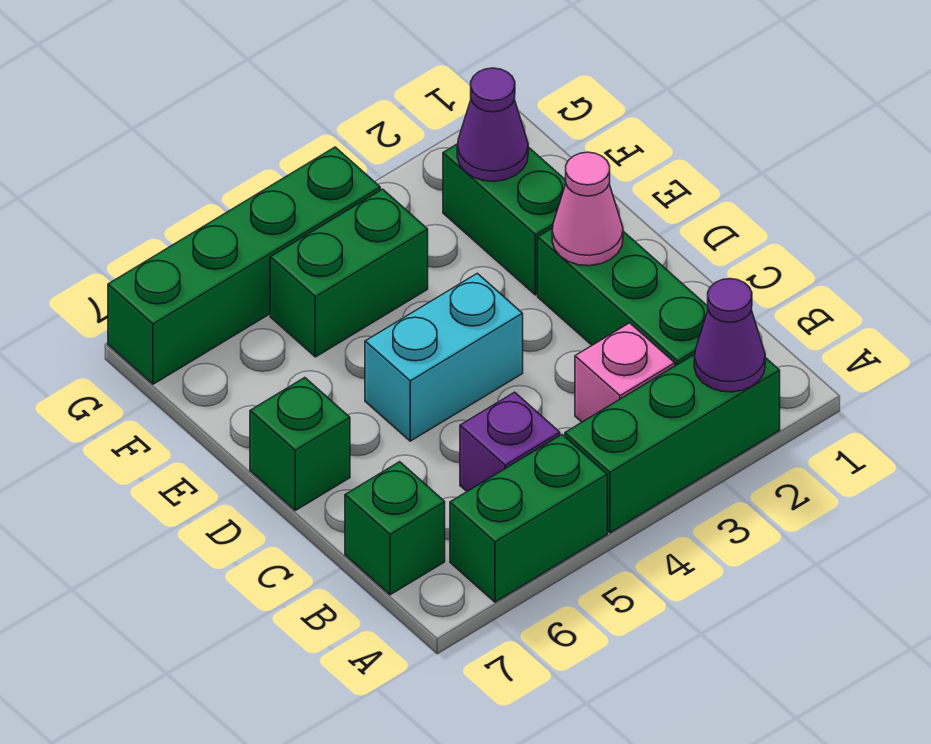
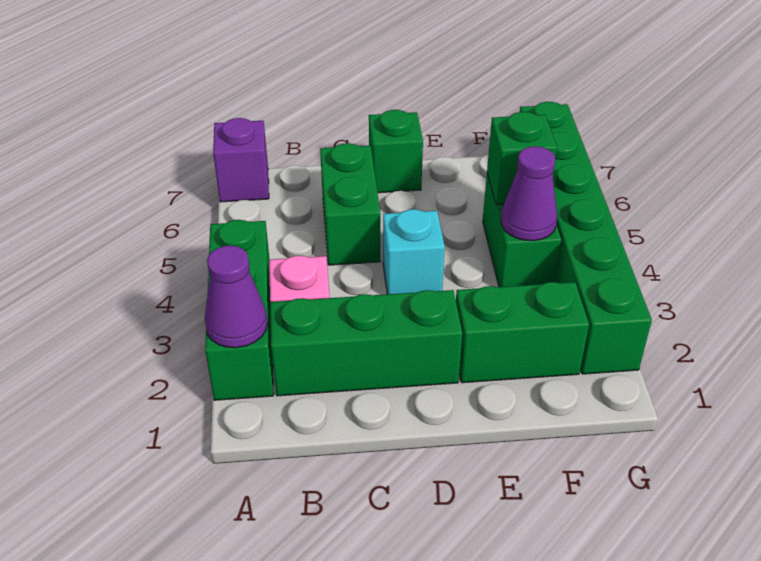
green 1x2 brick [450,435,607,602] -> green 1x2 brick moved to [320,143,380,265]
purple 1x1 brick [460,392,560,491] -> purple 1x1 brick moved to [213,118,269,202]
green 1x1 brick [345,462,445,595] -> green 1x1 brick moved to [487,112,557,205]
pink 1x1 cone [552,152,623,266] -> none
cyan 1x2 brick [365,273,523,441] -> cyan 1x1 brick [383,209,445,294]
purple 1x1 cone [457,68,528,181] -> purple 1x1 cone moved to [501,146,557,241]
green 1x4 brick [108,147,380,384] -> green 1x6 brick [520,102,652,374]

